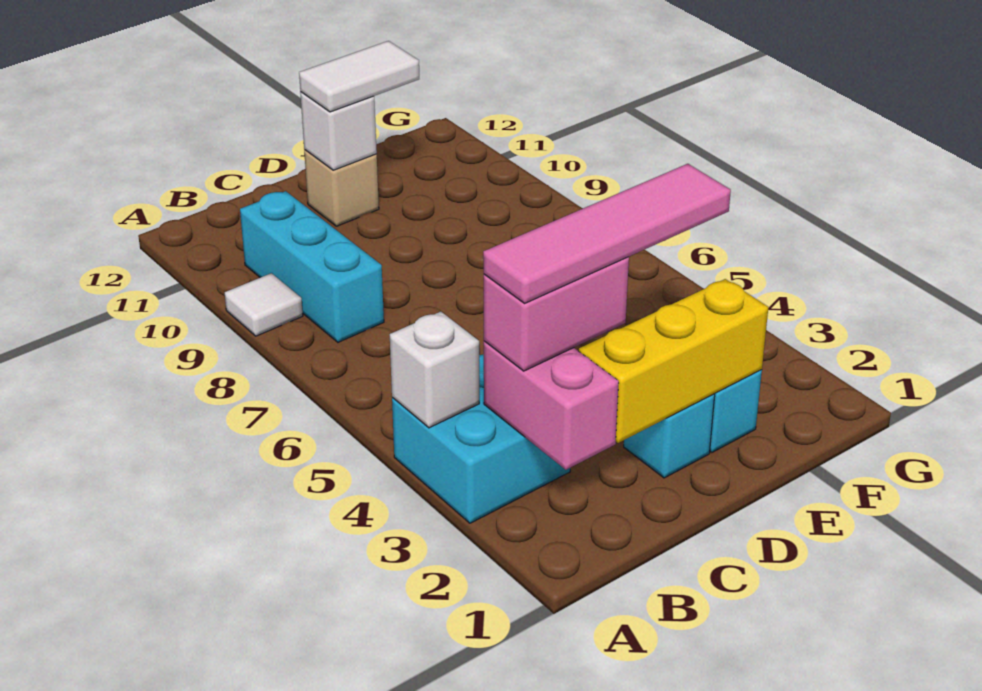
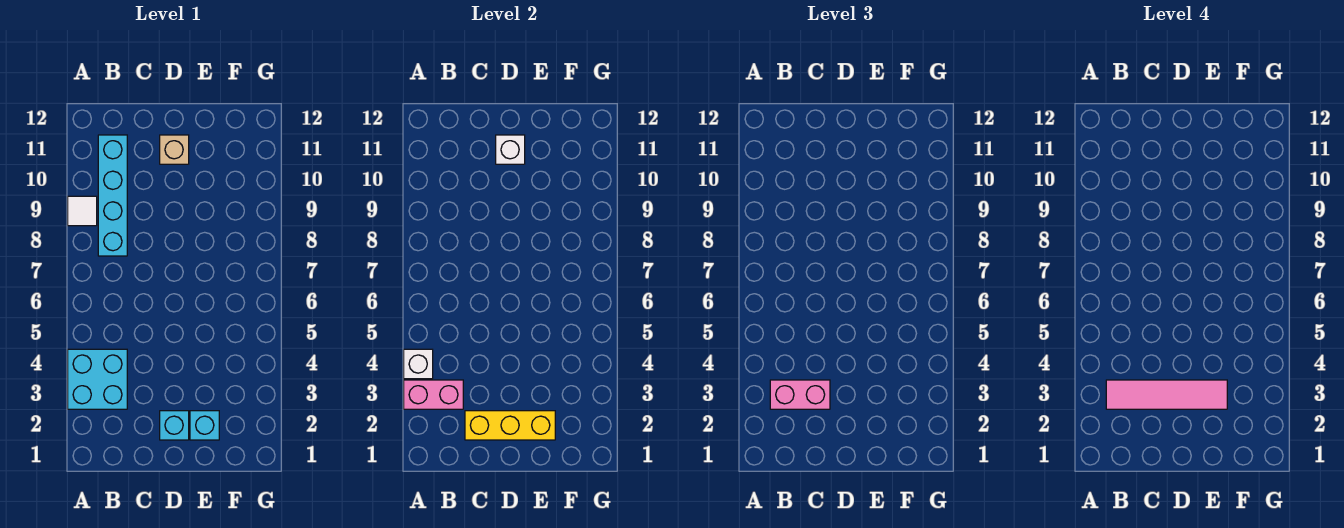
pink 1x2 brick [484,341,619,470] -> pink 1x2 brick turned to [404,380,463,409]
cyan 1x3 brick [240,191,384,342] -> cyan 1x4 brick [98,135,127,256]
white 1x2 tile [299,41,419,112] -> none

